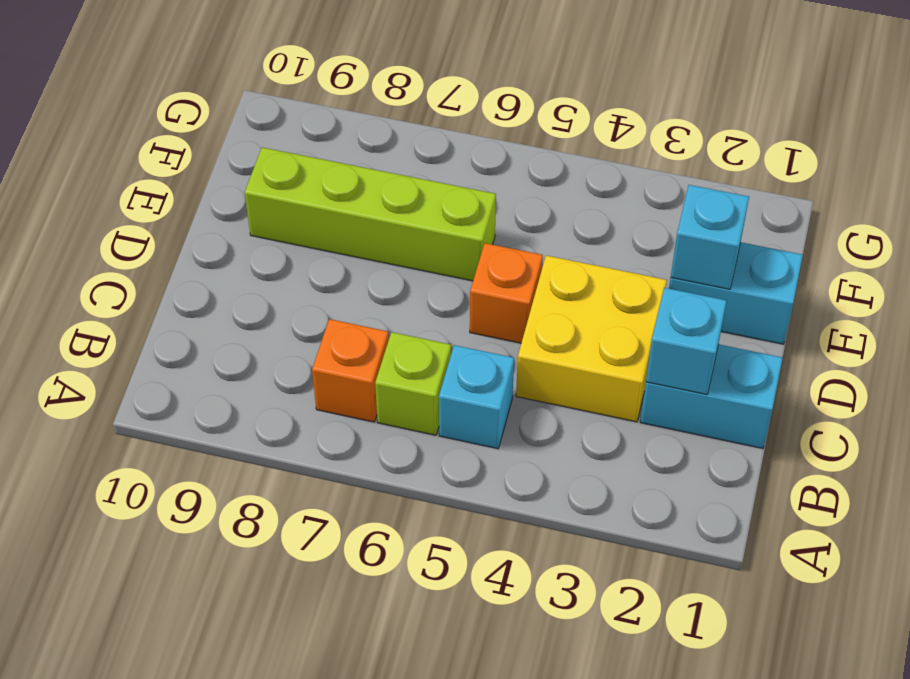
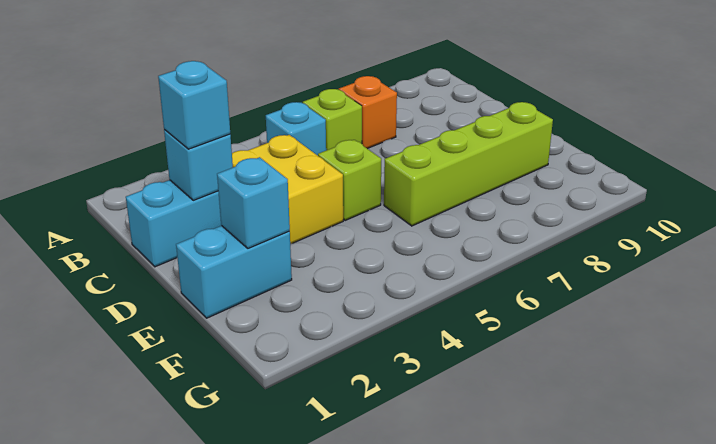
none -> cyan 1x1 brick [158,61,230,149]
orange 1x1 brick [470,243,543,343] -> lime 1x1 brick [318,140,381,221]

